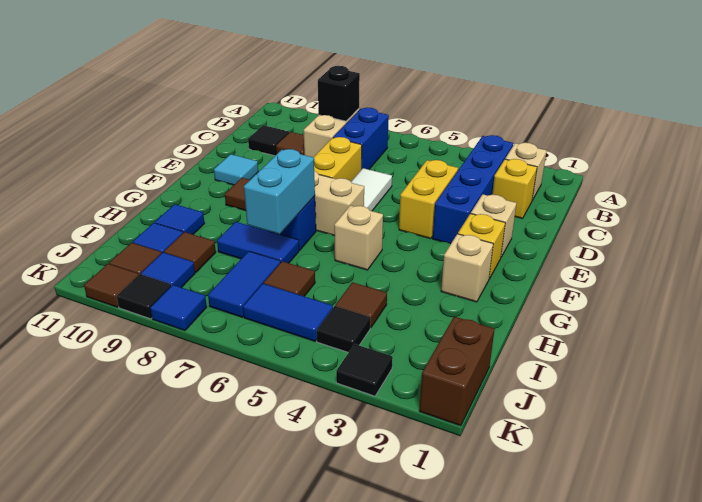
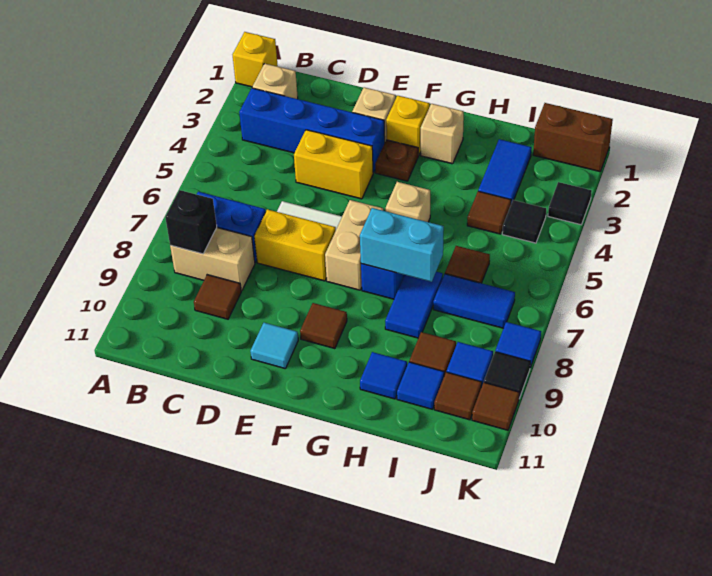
yellow 1x1 brick [492,159,537,219] -> yellow 1x1 brick moved to [233,32,278,87]
black 1x1 tile [248,125,289,156] -> none
none -> brown 1x1 plate [375,140,418,181]
blue 1x2 tile [243,284,333,341] -> blue 1x2 tile moved to [478,139,532,203]

